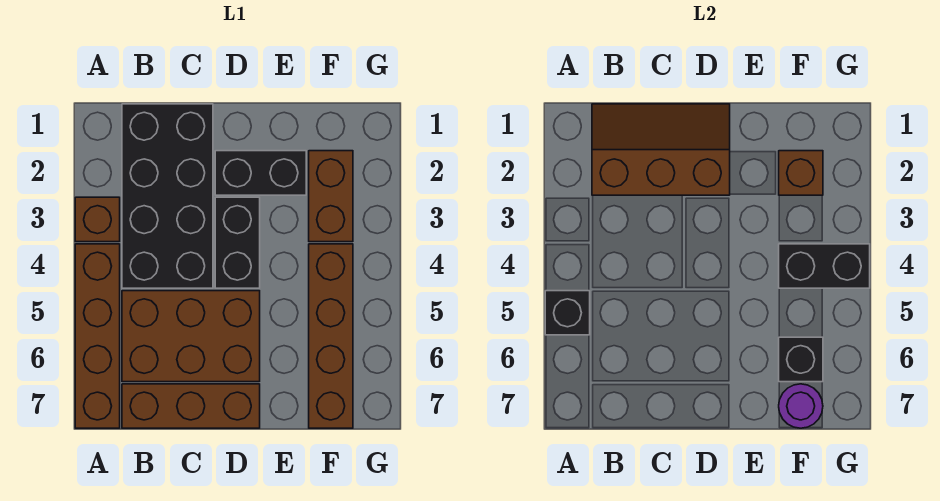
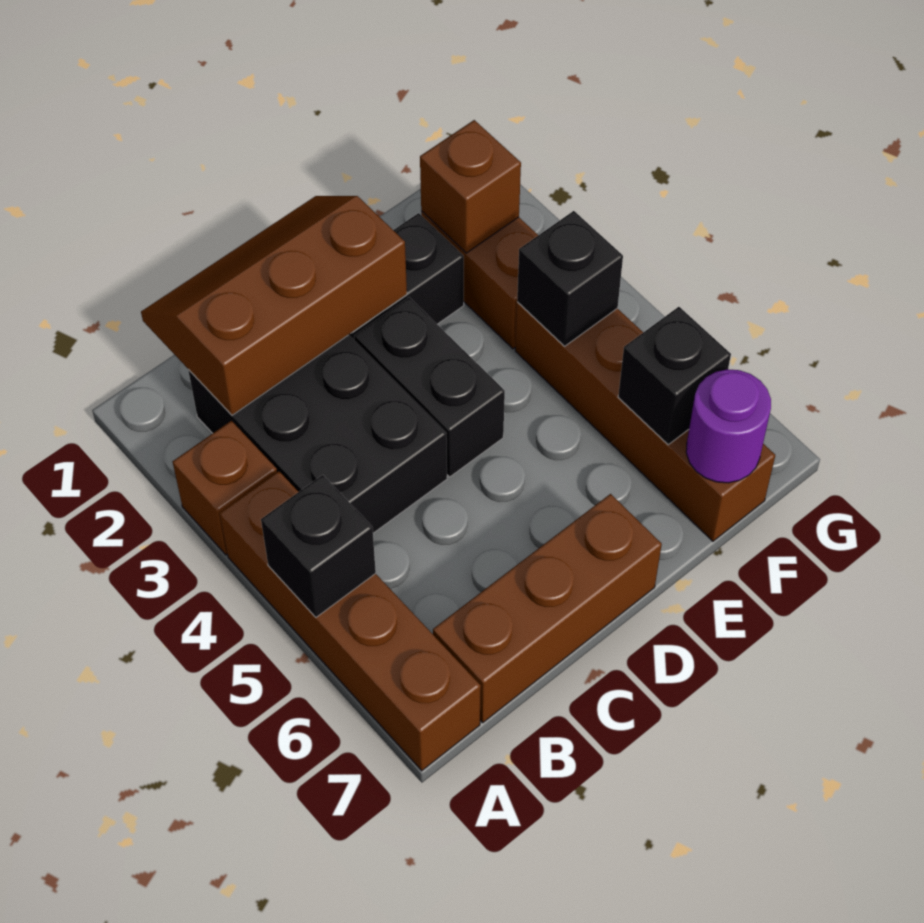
black 2x4 brick [122,104,213,288] -> black 2x3 brick [188,335,447,533]
brown 2x3 brick [122,291,260,382] -> none
black 1x2 brick [779,244,870,288] -> black 1x1 brick [517,211,623,346]

